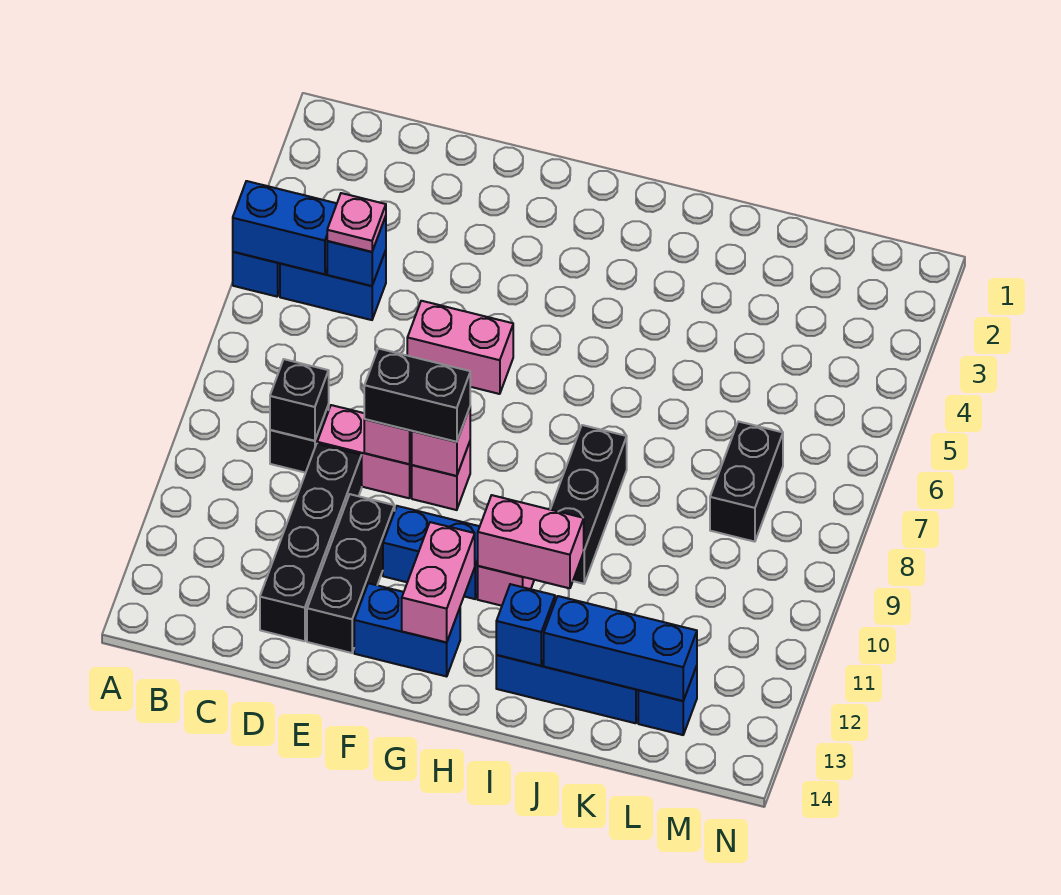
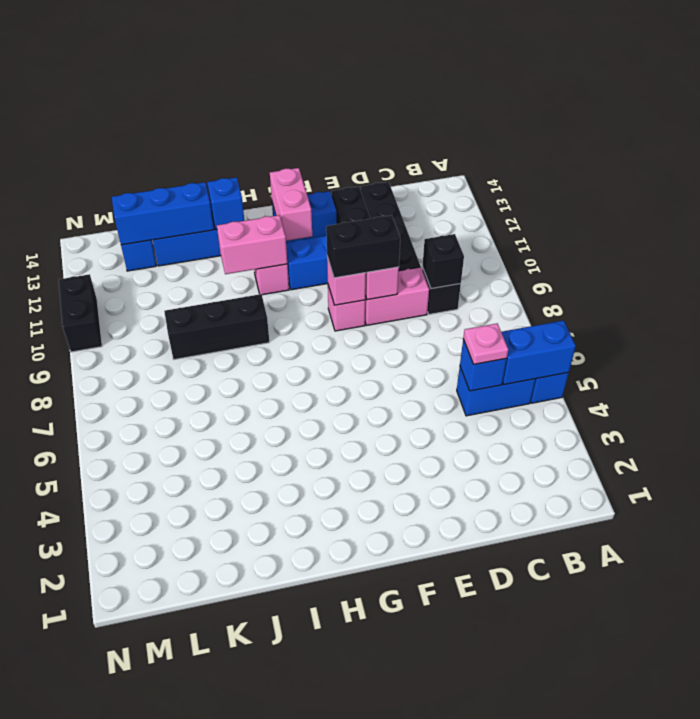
pink 1x2 brick [407,301,513,394] -> none
black 1x3 brick [550,425,627,584] -> black 1x3 brick turned to [164,294,269,360]
black 1x2 brick [710,421,783,542] -> black 1x2 brick moved to [59,274,102,352]

